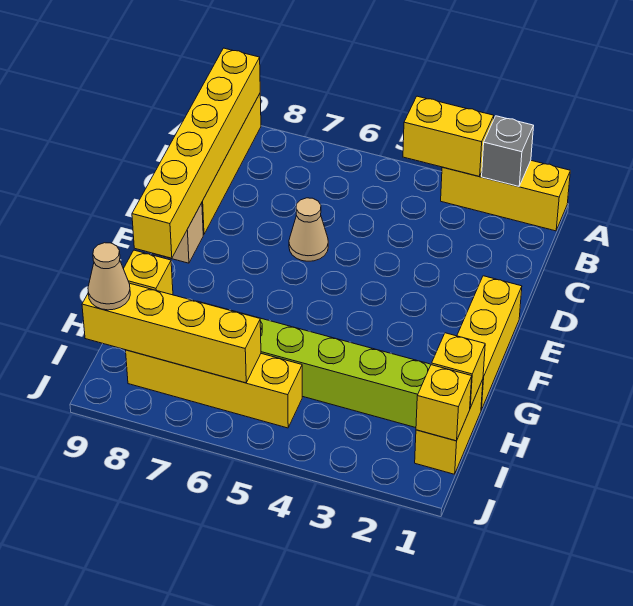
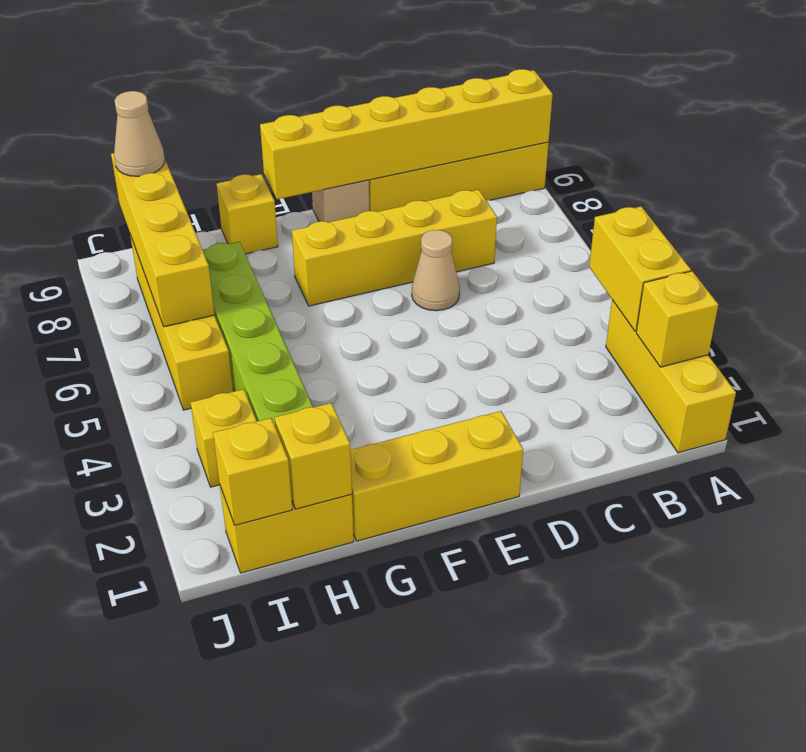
grey 1x1 brick [482,116,534,187] -> yellow 1x1 brick [636,271,718,367]
none -> yellow 1x4 brick [292,190,497,306]
none -> yellow 1x1 brick [190,389,257,487]

